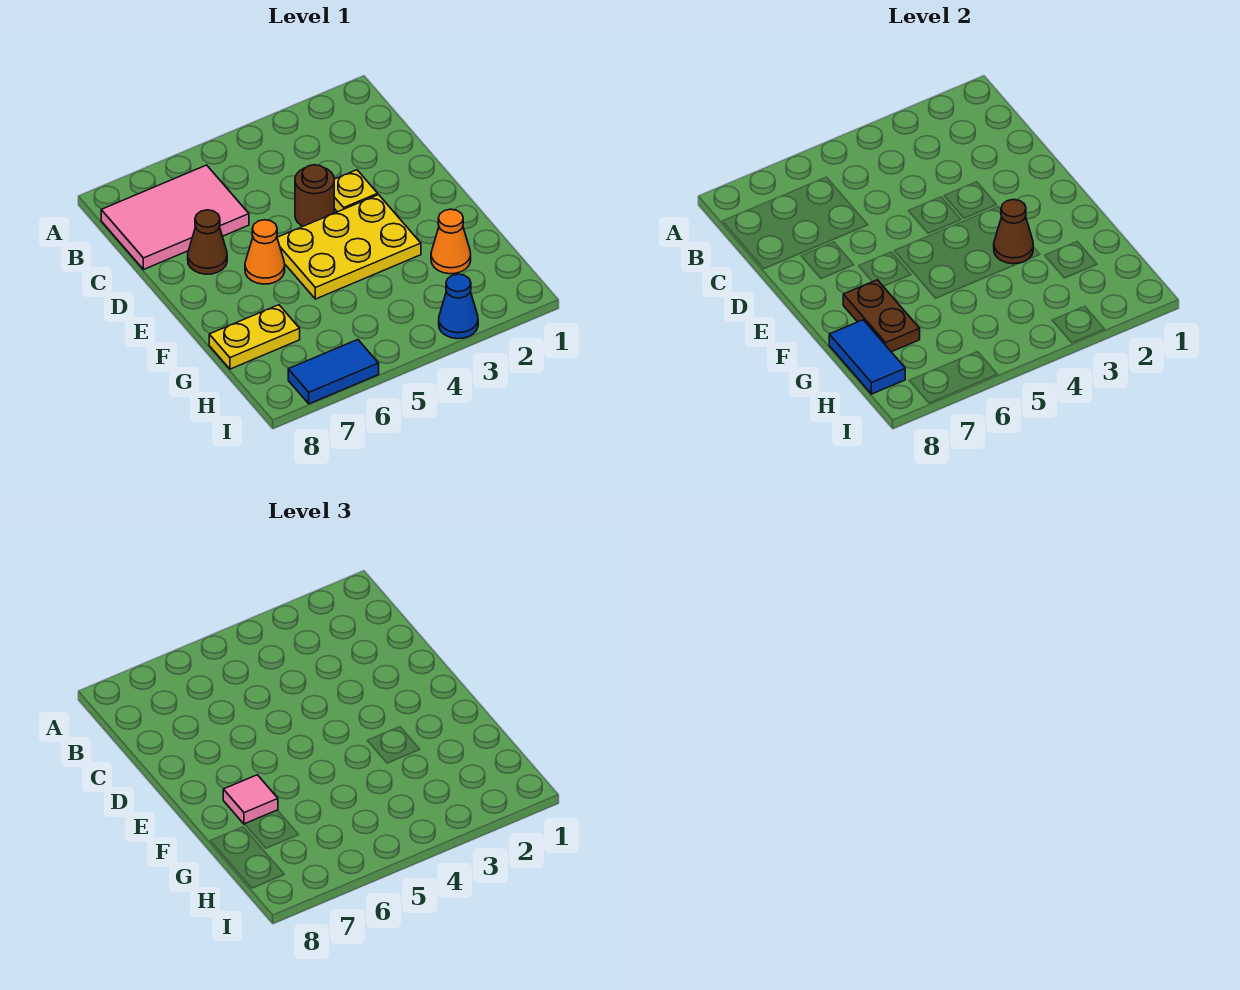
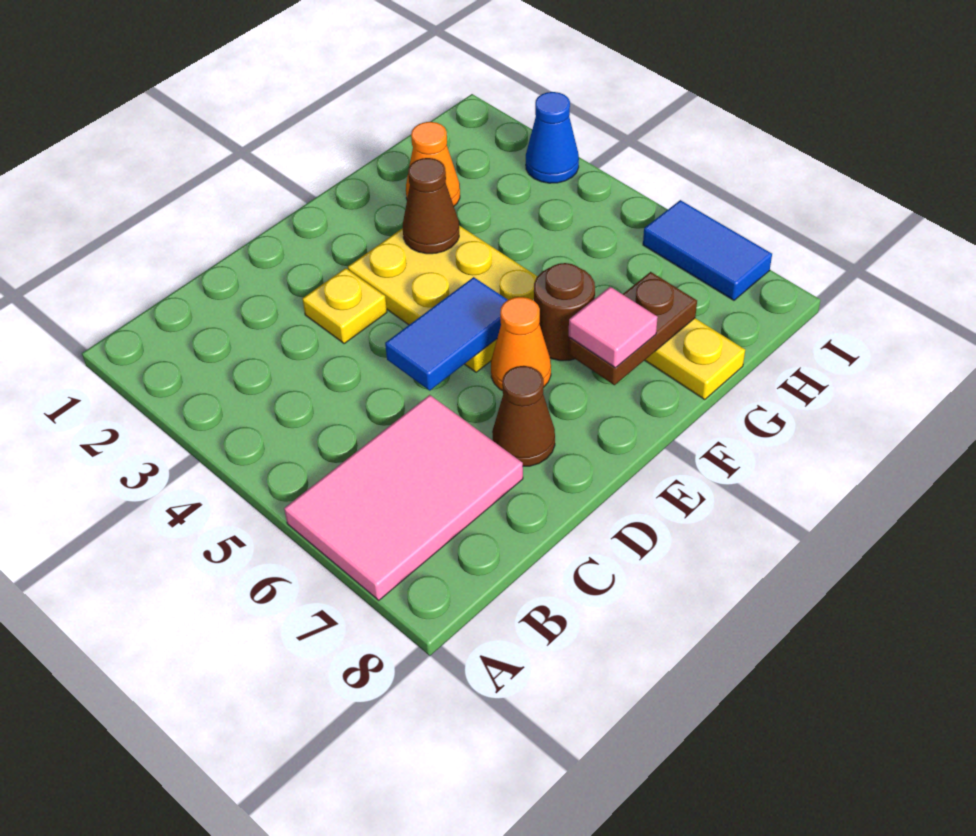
pink 2x3 tile [101,165,249,270] -> pink 2x3 tile turned to [284,395,523,600]
brown 1x1 round brick [295,165,334,226] -> brown 1x1 round brick moved to [534,263,595,361]
blue 1x2 tile [829,320,905,394] -> blue 1x2 tile moved to [385,277,507,391]

